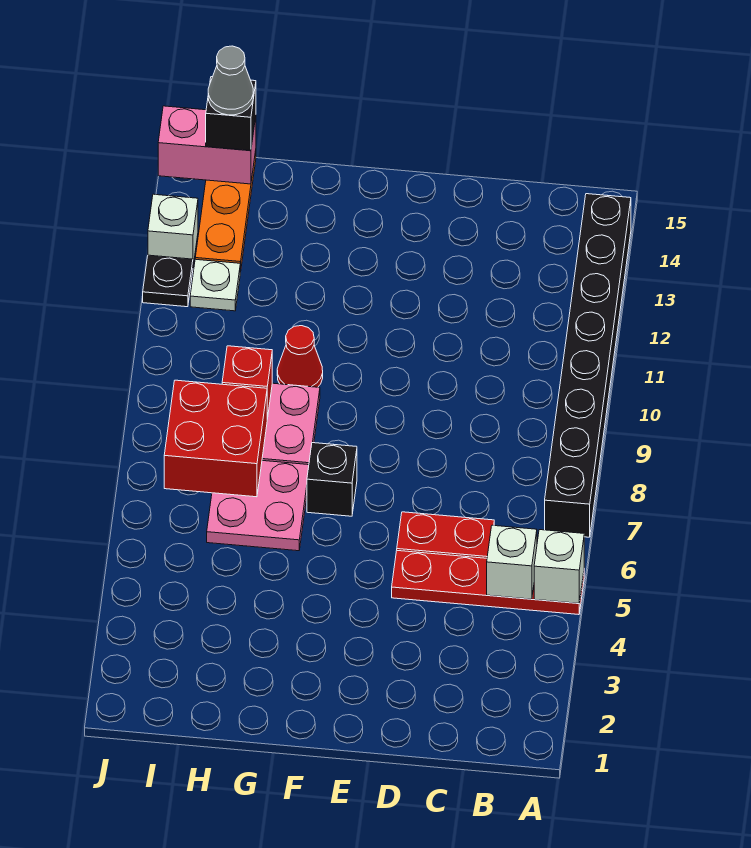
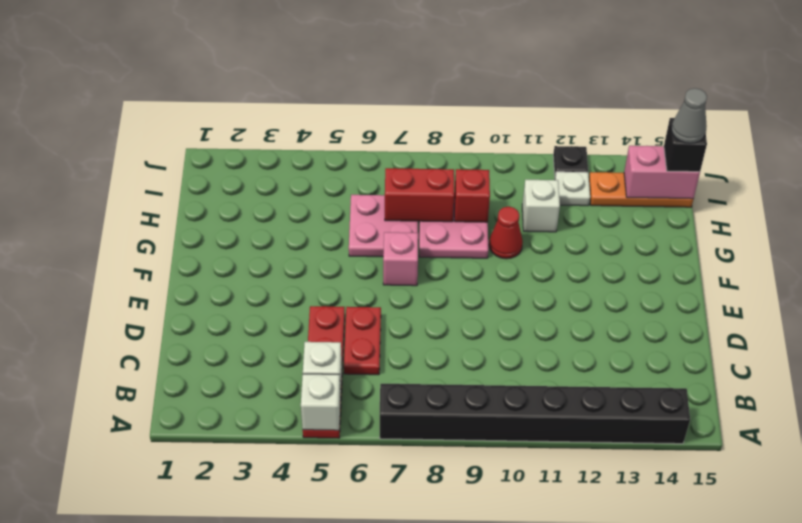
black 1x1 brick [307,443,357,516] -> pink 1x1 brick [383,232,418,286]
red 2x2 brick [164,380,267,497] -> red 1x2 brick [385,168,454,222]
pink 1x2 brick [158,106,256,184] -> pink 1x2 brick turned to [624,146,700,199]
white 1x1 brick [148,194,198,266] -> white 1x1 brick moved to [522,180,560,232]

